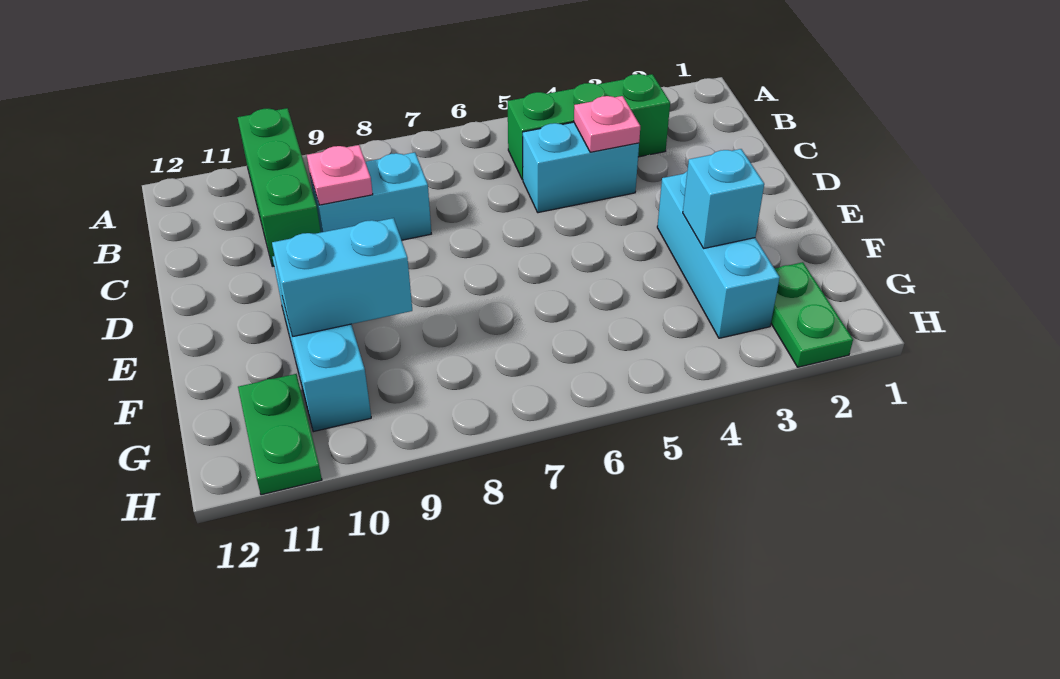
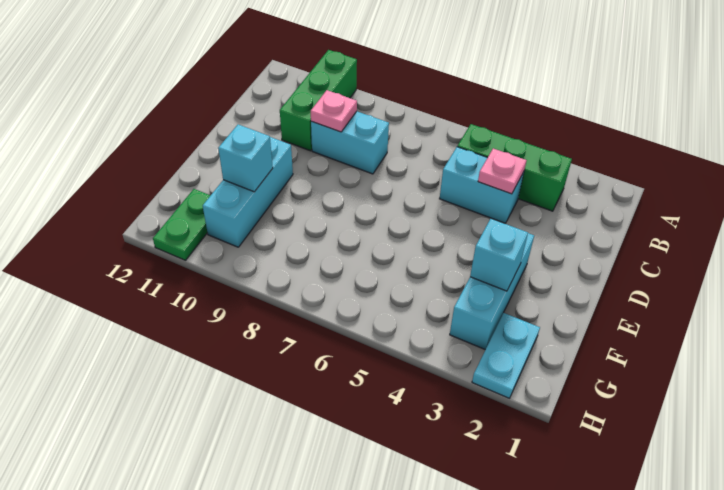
cyan 1x2 brick [272,218,412,337] -> cyan 1x1 brick [218,124,273,192]
green 1x2 plate [771,262,853,367] -> cyan 1x2 plate [472,313,540,398]

